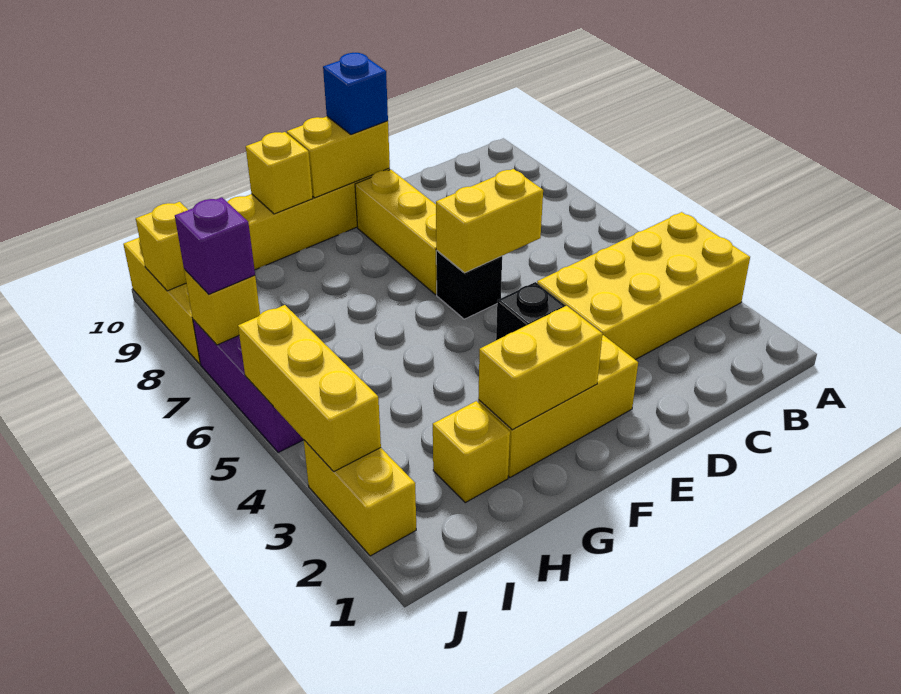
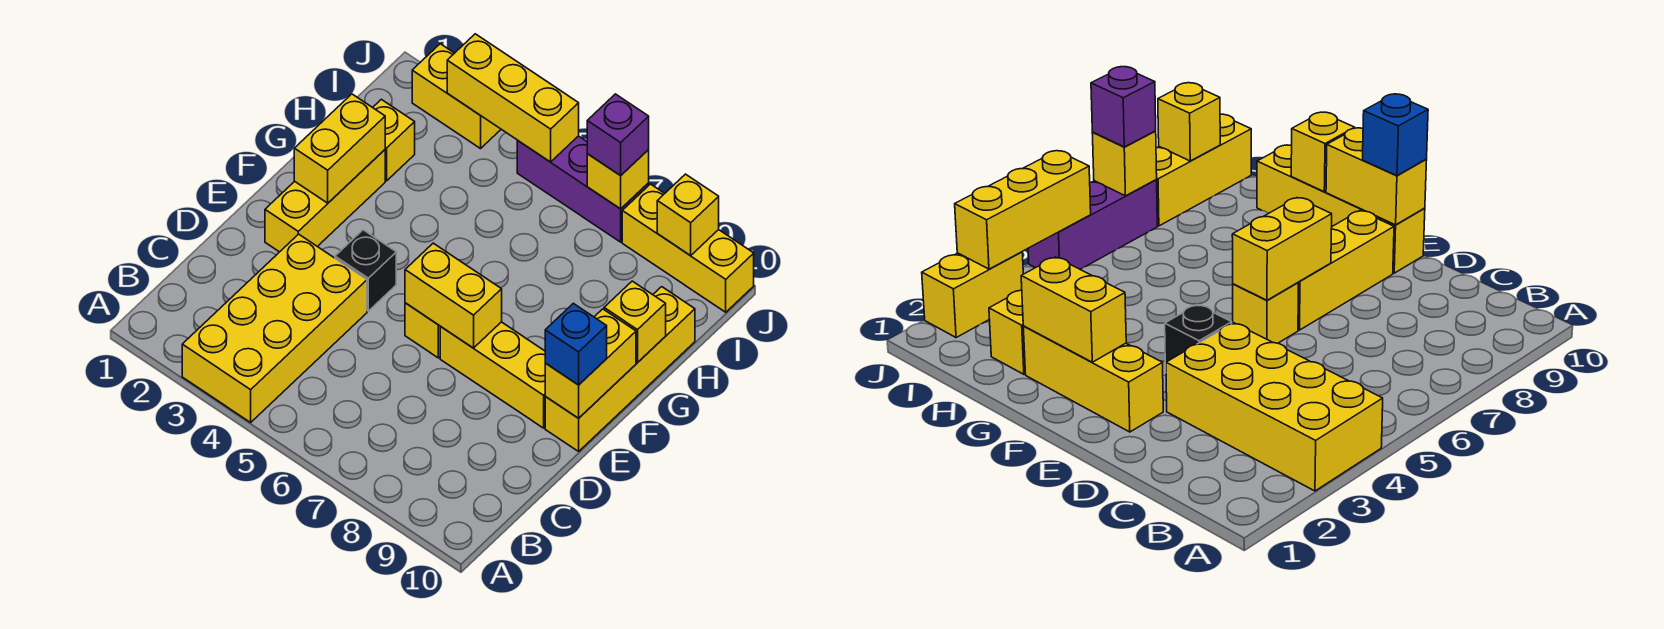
yellow 1x2 brick [436,169,543,273] -> yellow 1x2 brick turned to [405,243,502,348]
black 1x1 brick [436,251,502,319] -> yellow 1x1 brick [405,303,441,358]

